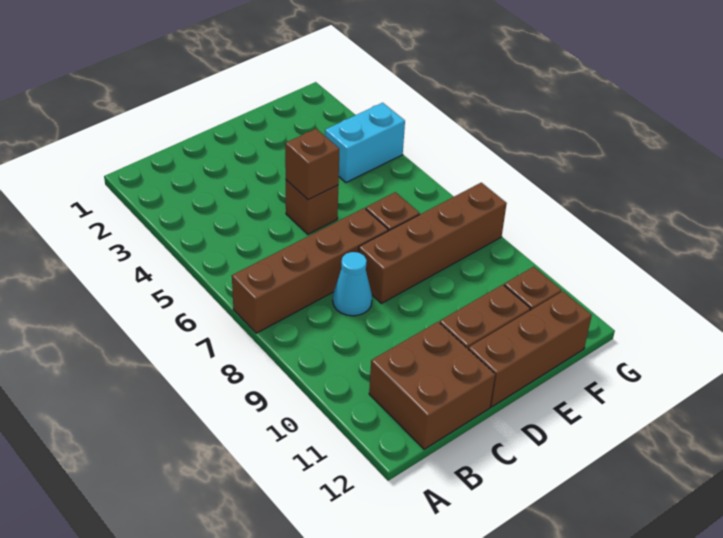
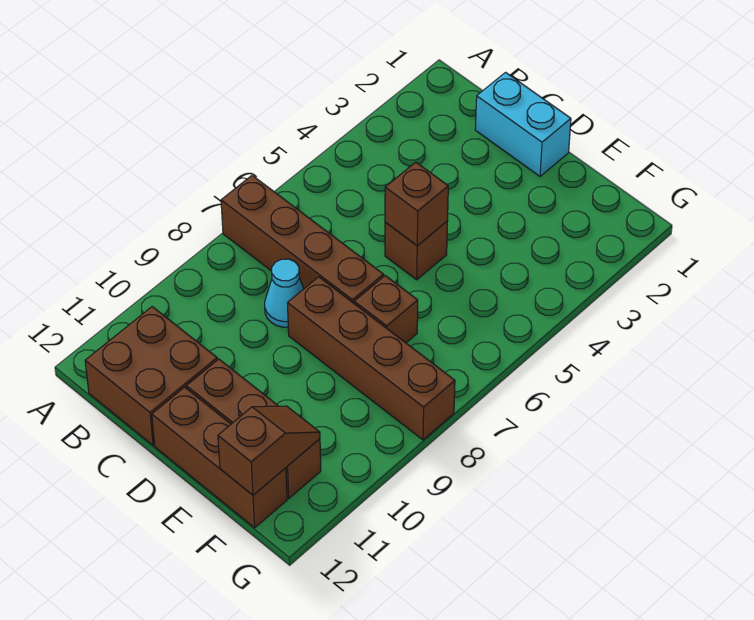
cyan 1x2 brick [325,103,405,183] -> cyan 1x2 brick moved to [475,72,571,176]
none -> brown 1x2 slope [218,406,320,495]

